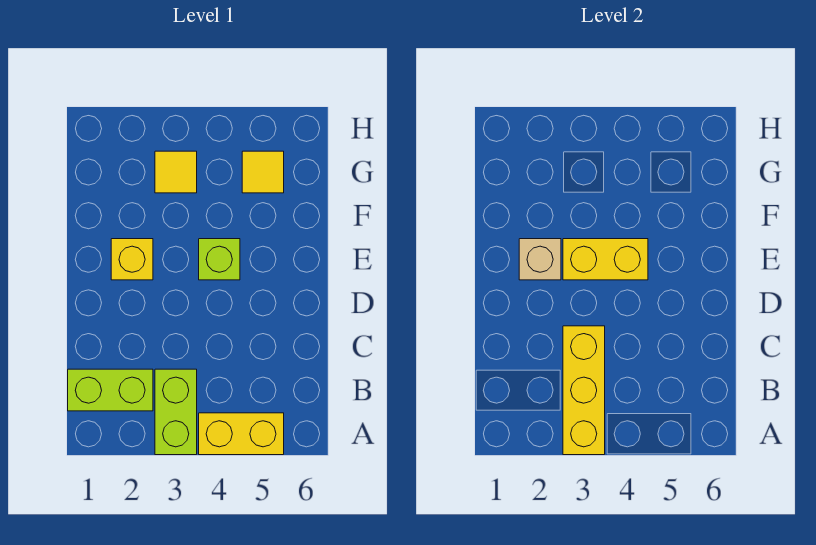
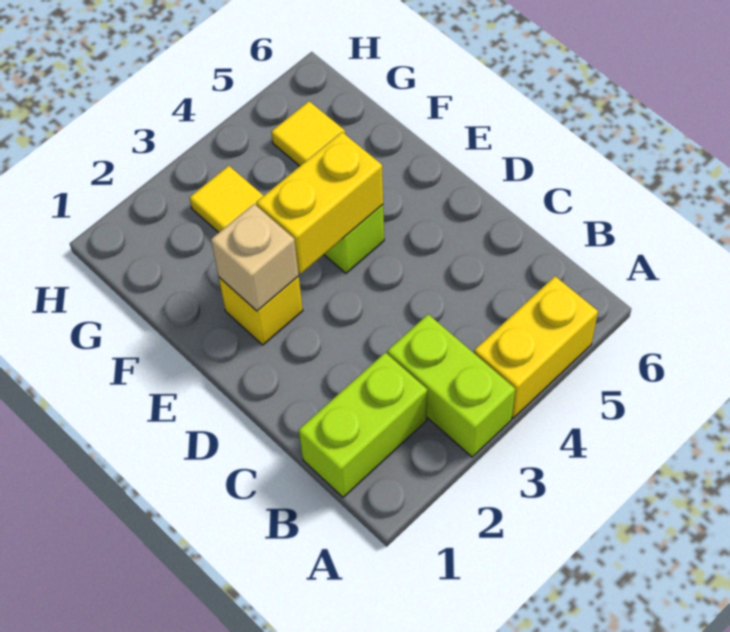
yellow 1x3 brick [563,326,605,455] -> none

